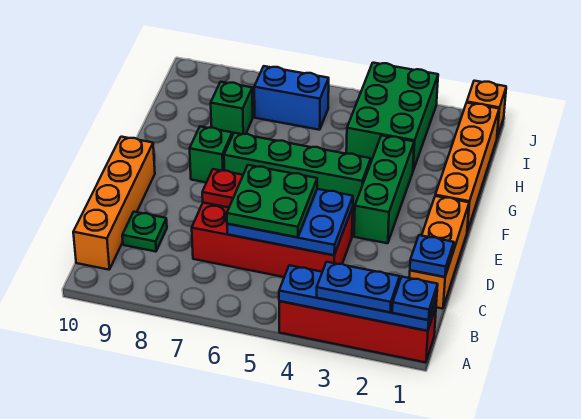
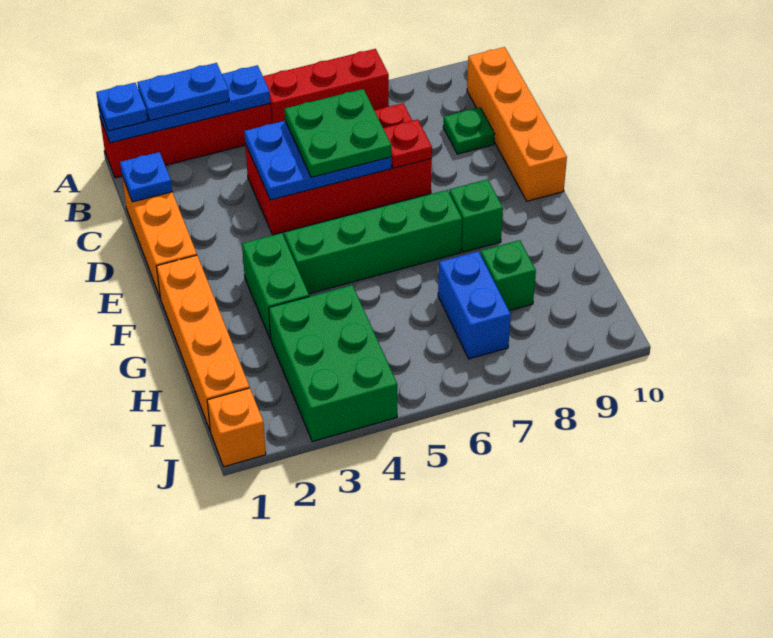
none -> red 1x3 brick [263,49,389,124]
green 1x3 brick [354,135,414,243] -> green 1x2 brick [242,233,309,340]
blue 1x2 brick [254,66,329,130] -> blue 1x2 brick turned to [438,251,511,359]

